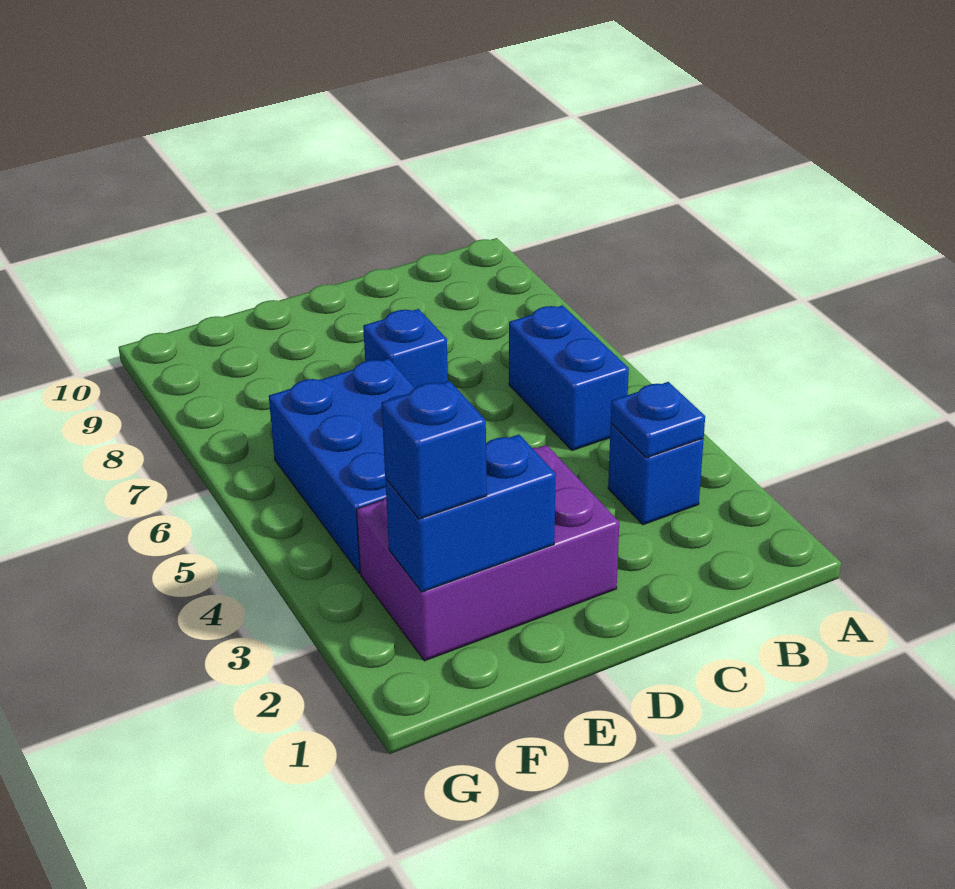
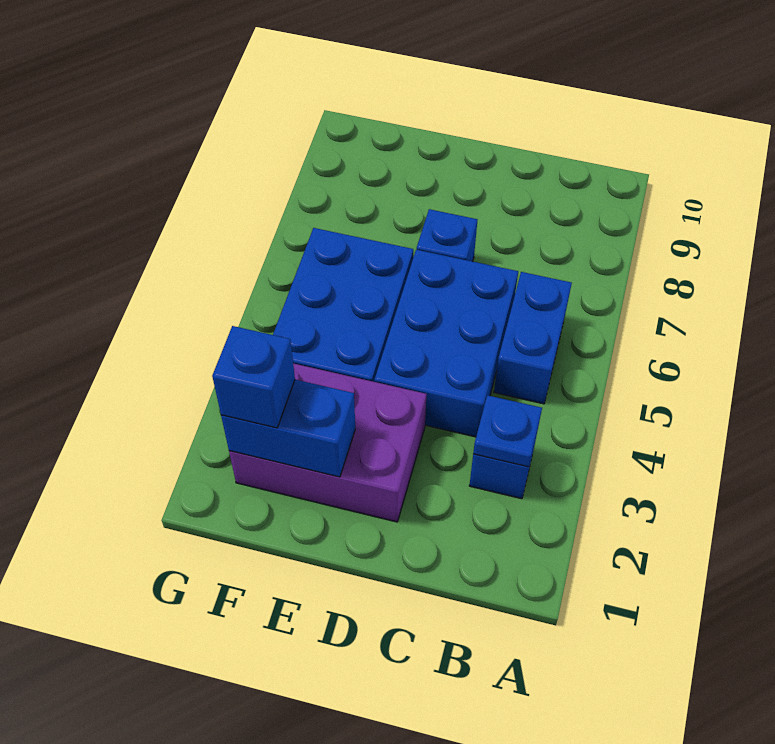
none -> blue 2x3 brick [374,250,518,437]

